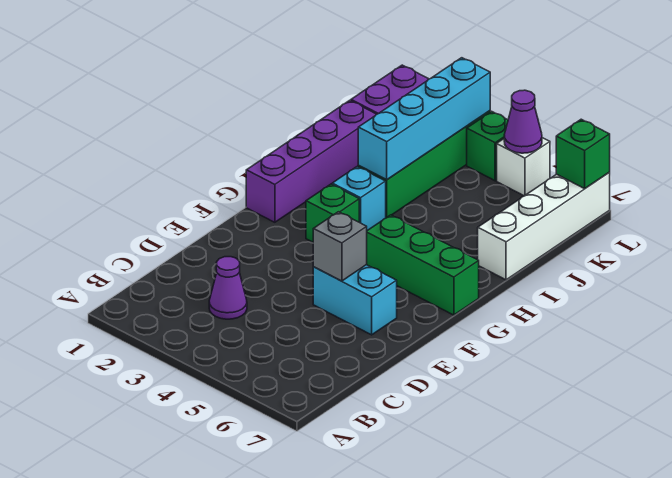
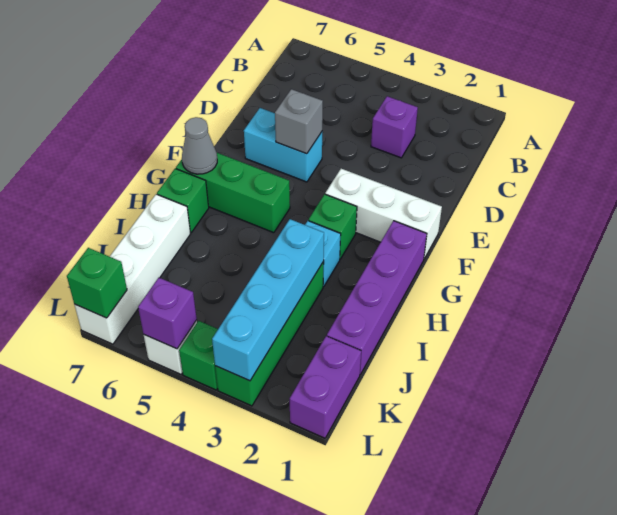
purple 1x1 cone [209,257,247,319] -> purple 1x1 brick [371,96,418,158]
none -> white 1x3 brick [325,169,442,259]
none -> grey 1x1 cone [182,117,217,174]
none -> green 1x1 brick [157,169,209,232]
purple 1x1 cone [504,90,542,153] -> purple 1x1 brick [138,278,197,349]

